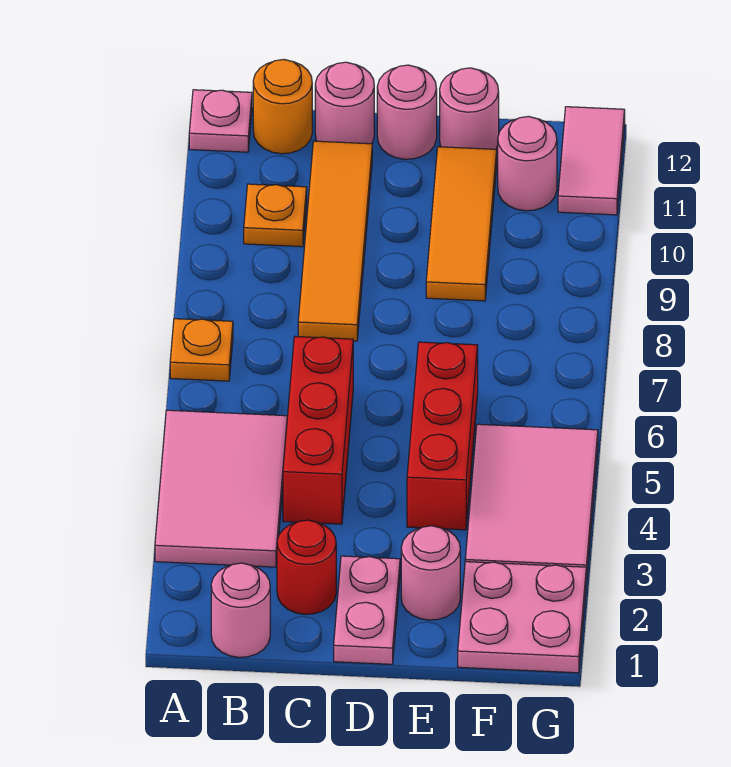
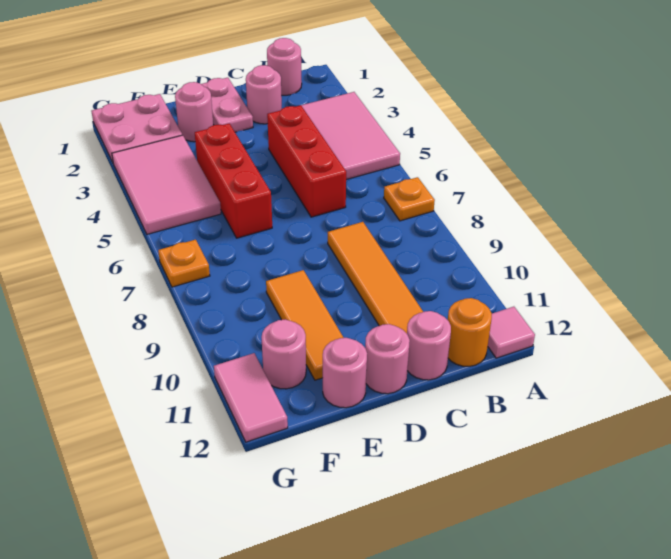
pink 1x1 plate [189,90,252,152] -> pink 1x1 tile [488,307,535,358]
orange 1x1 plate [244,184,307,247] -> orange 1x1 plate moved to [158,240,210,287]
red 1x1 round brick [277,520,336,614] -> pink 1x1 round brick [246,65,282,124]

